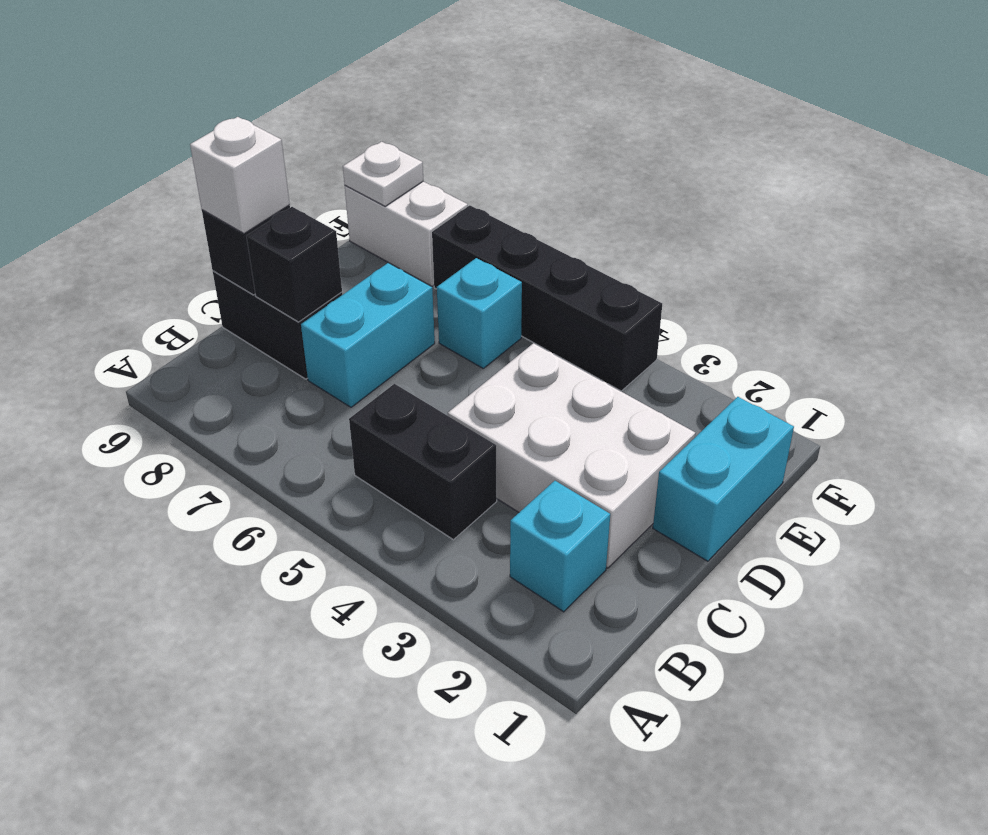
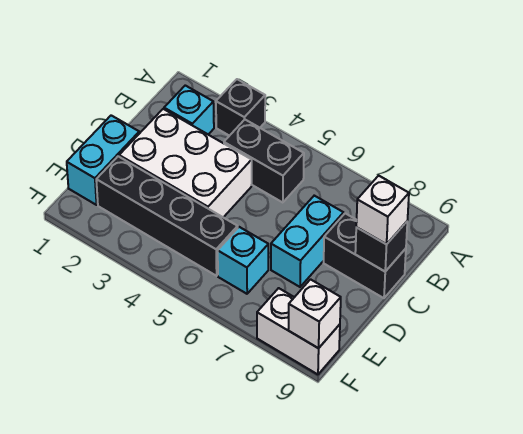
black 1x1 brick [246,207,342,322] -> black 1x1 brick moved to [216,79,265,136]
black 1x4 brick [432,205,662,391] -> black 1x4 brick moved to [96,156,238,276]
white 1x1 plate [343,142,423,206] -> white 1x1 brick [288,279,341,348]

